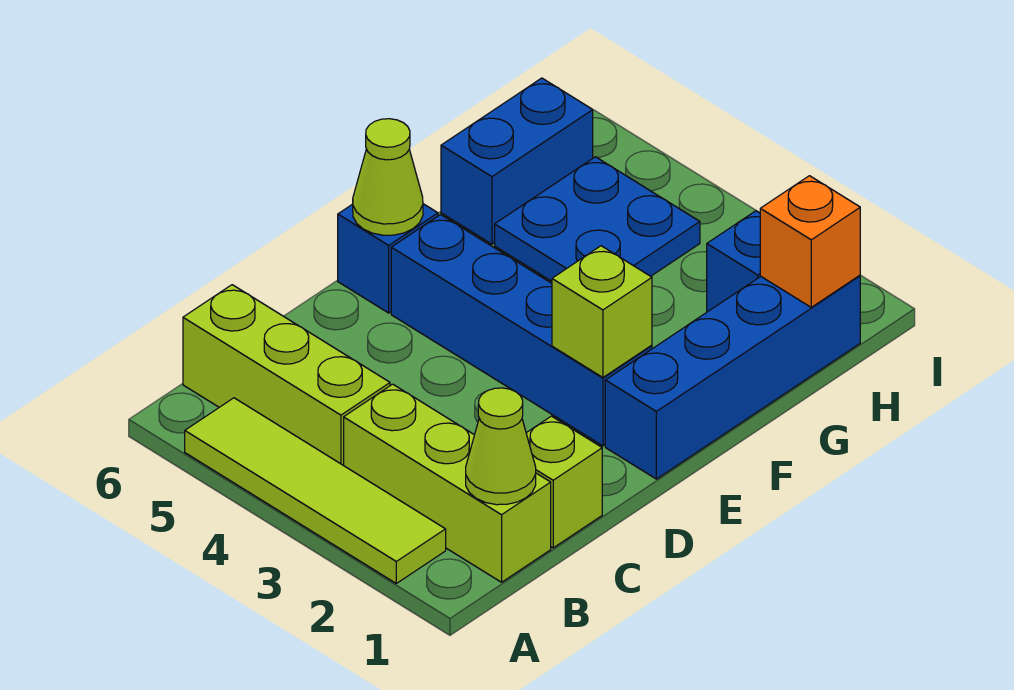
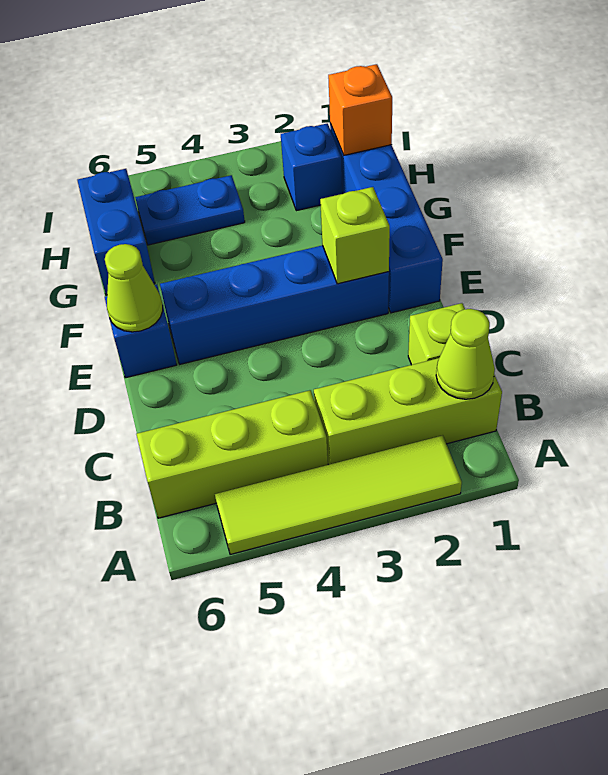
blue 2x2 plate [495,157,700,281] -> blue 1x2 plate [135,175,245,245]

